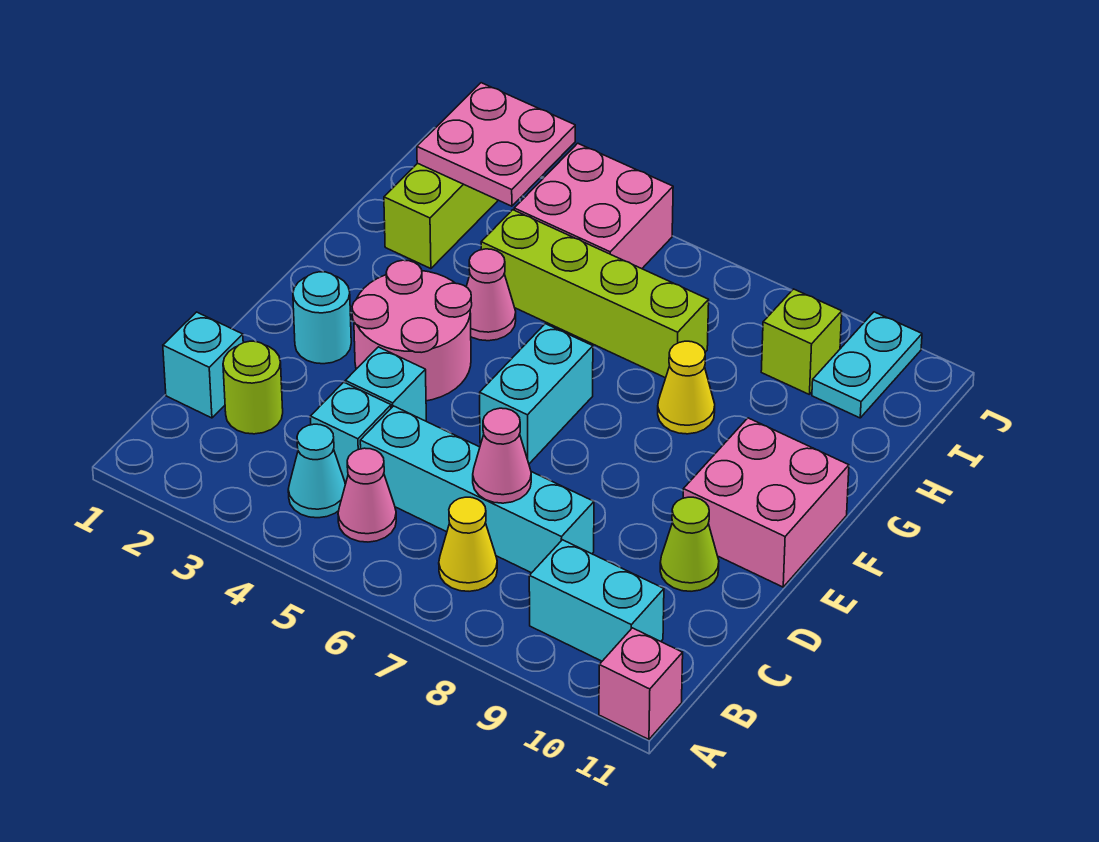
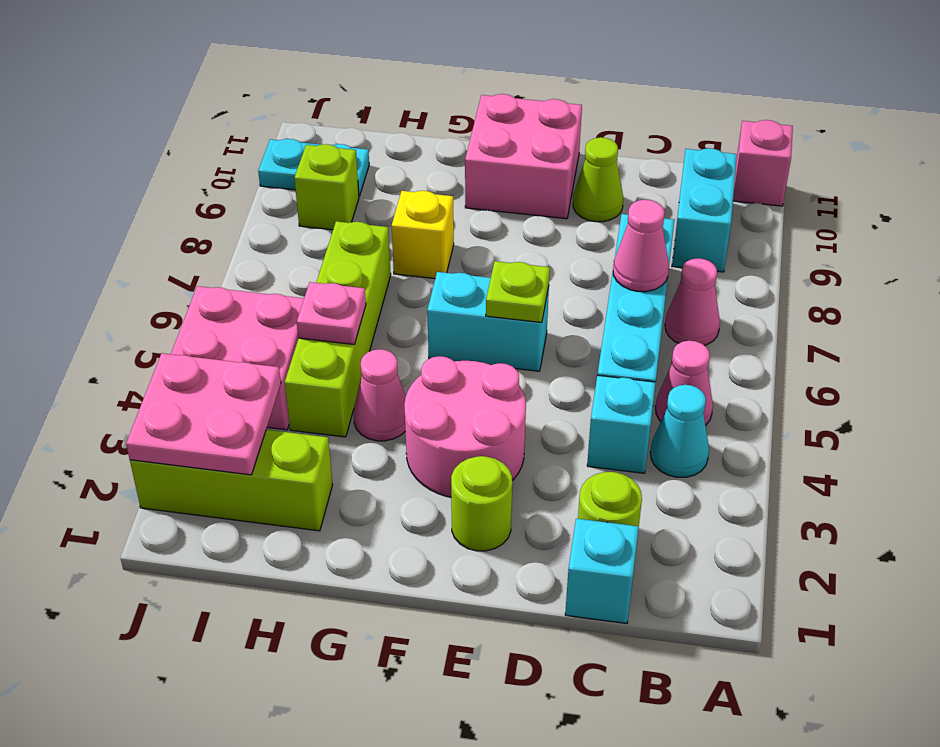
yellow 1x1 cone [439,497,497,591] -> pink 1x1 cone [665,258,720,346]
cyan 1x1 brick [345,347,426,421] -> none
cyan 1x1 round brick [293,272,351,364] -> lime 1x1 round brick [451,456,512,551]
none -> lime 1x1 plate [486,261,550,323]
yellow 1x1 cone [658,341,715,434] -> yellow 1x1 brick [392,191,454,279]
none -> pink 1x1 plate [297,282,366,345]

